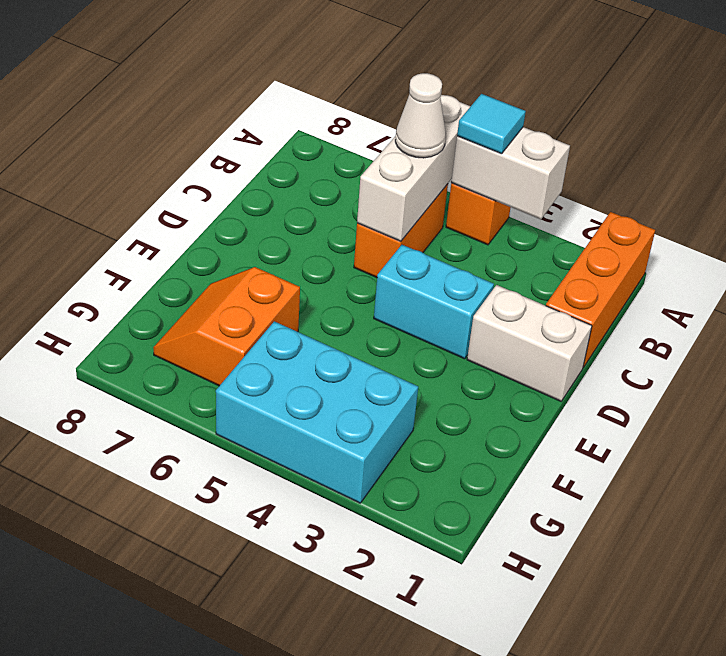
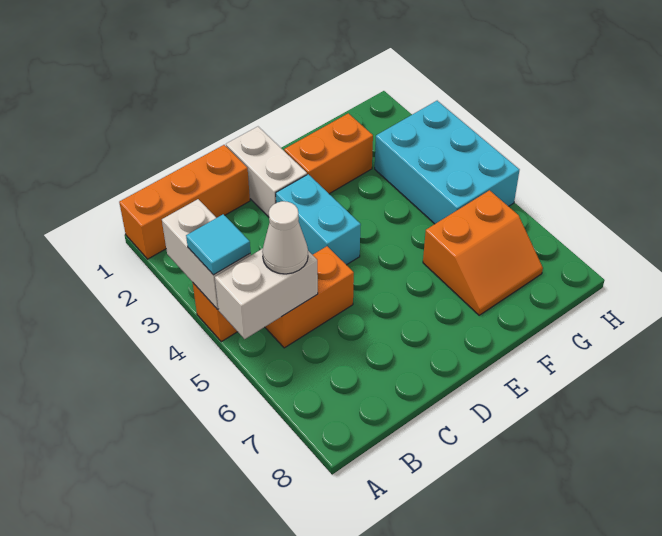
white 1x3 brick [357,95,471,241] -> white 1x2 brick [215,249,318,339]
none -> orange 1x2 brick [284,113,373,194]

